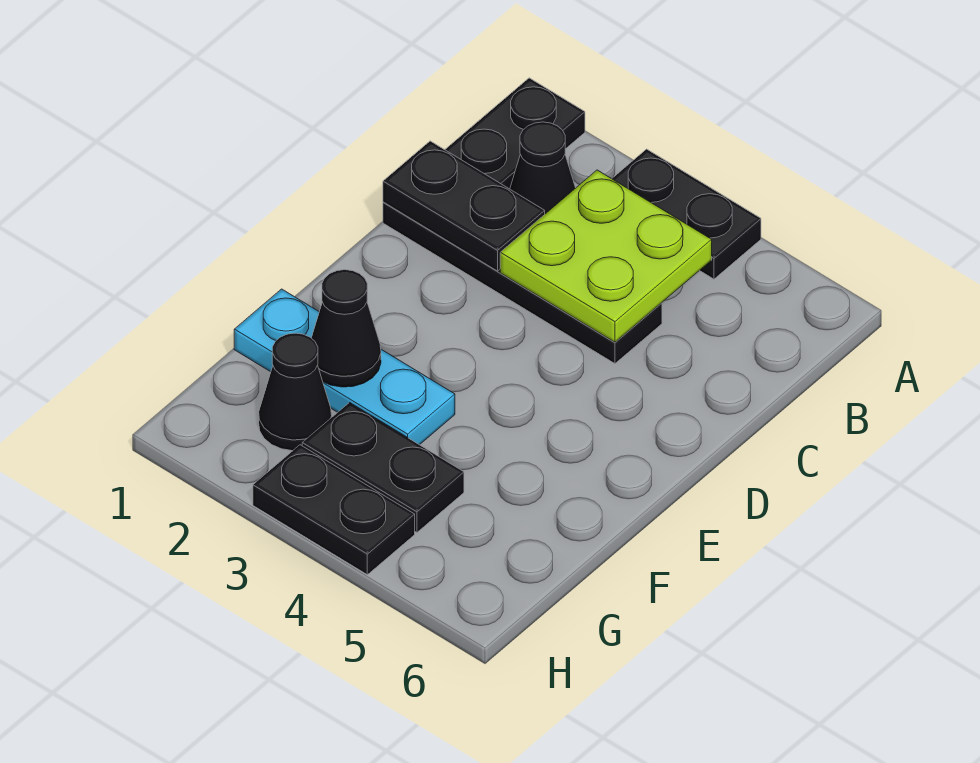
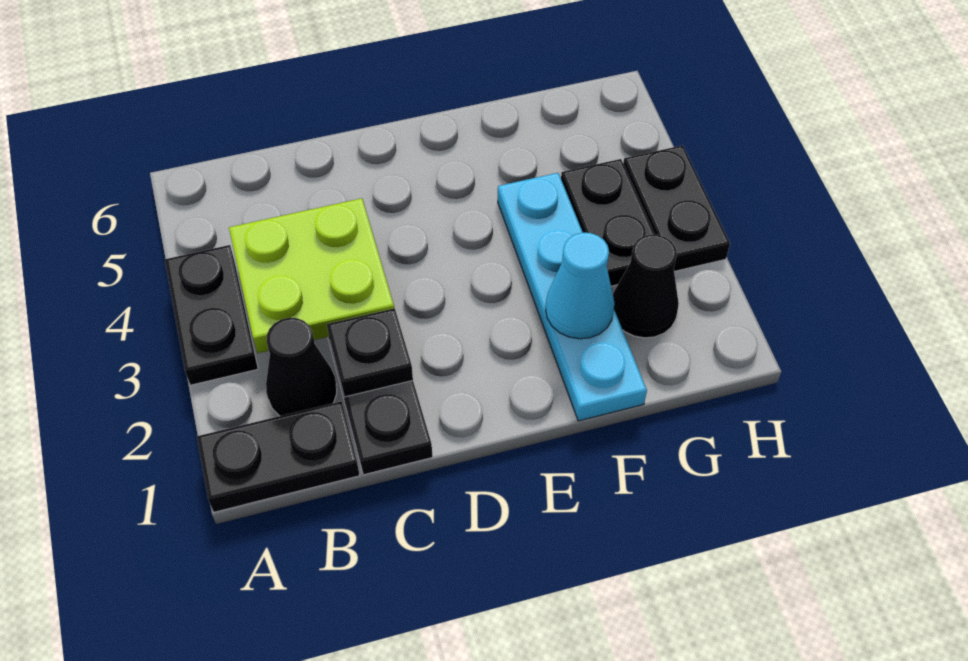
black 1x2 plate [383,141,545,271] -> black 1x1 plate [327,308,413,397]
cyan 1x3 plate [234,289,455,445] -> cyan 1x4 plate [498,173,647,421]
black 1x1 cone [311,270,381,387] -> cyan 1x1 cone [546,233,615,339]

